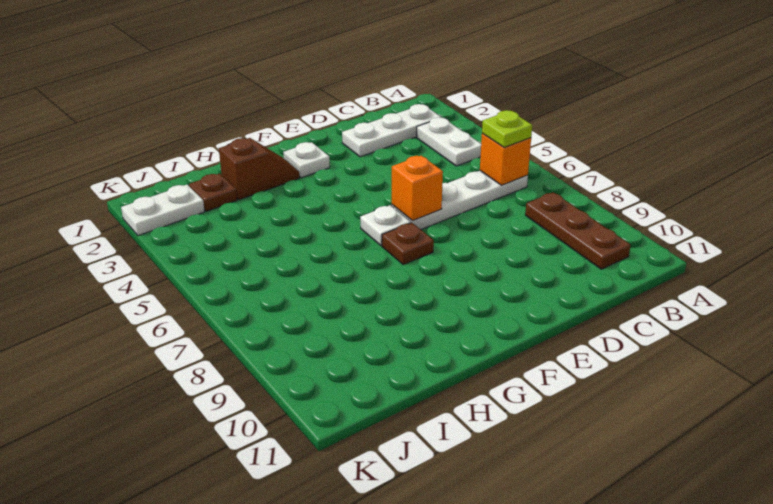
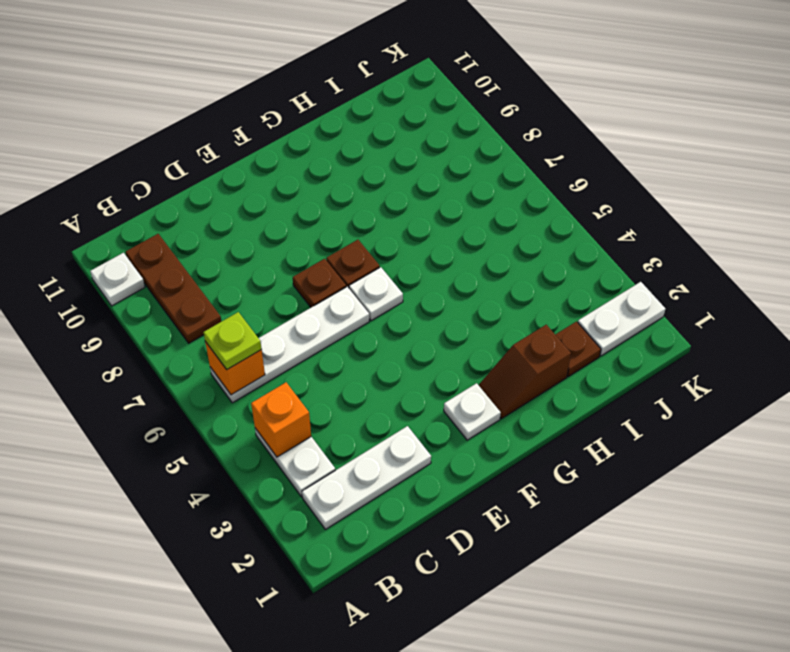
none -> white 1x1 plate [90,253,145,306]
orange 1x1 brick [392,156,443,221] -> orange 1x1 brick moved to [251,382,311,457]
none -> brown 1x1 plate [293,259,346,307]

